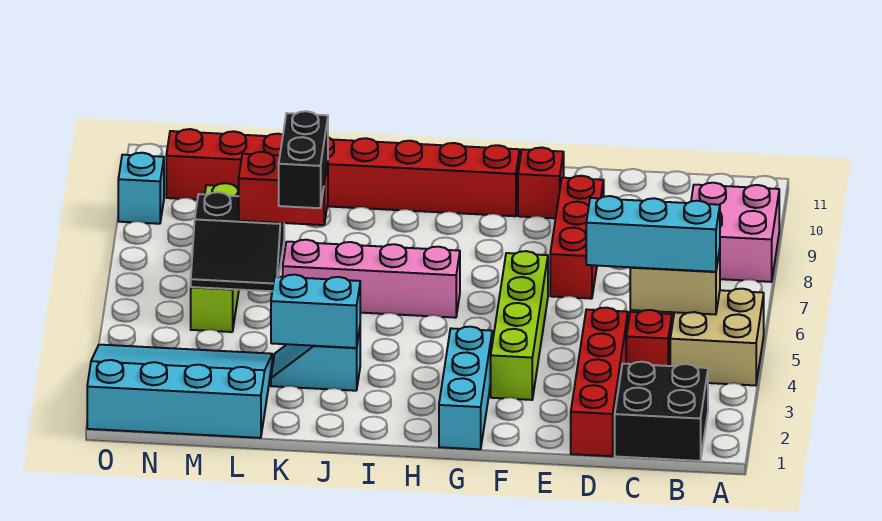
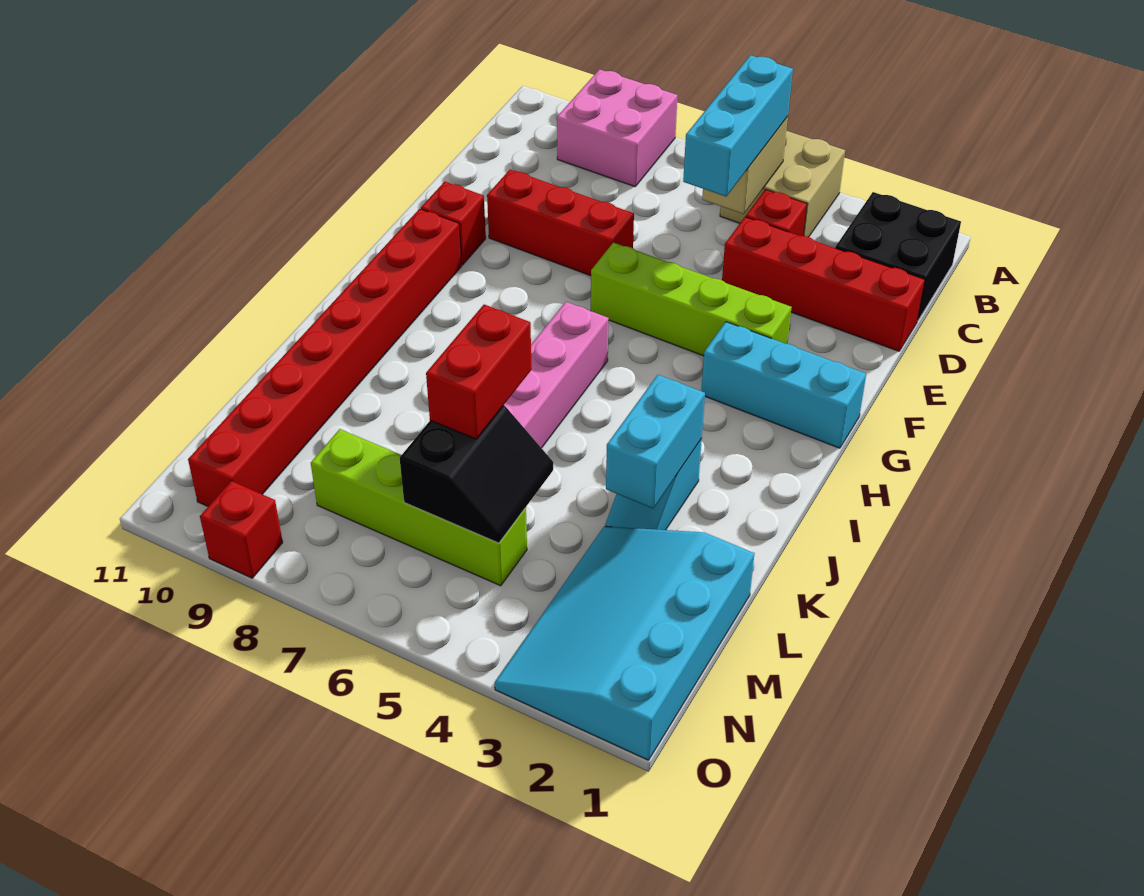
black 1x2 brick [279,111,328,208] -> none
cyan 1x1 brick [118,153,164,224] -> red 1x1 brick [200,481,283,578]

